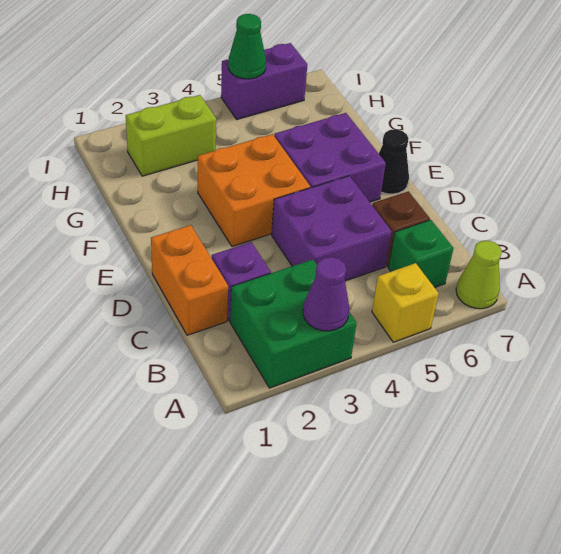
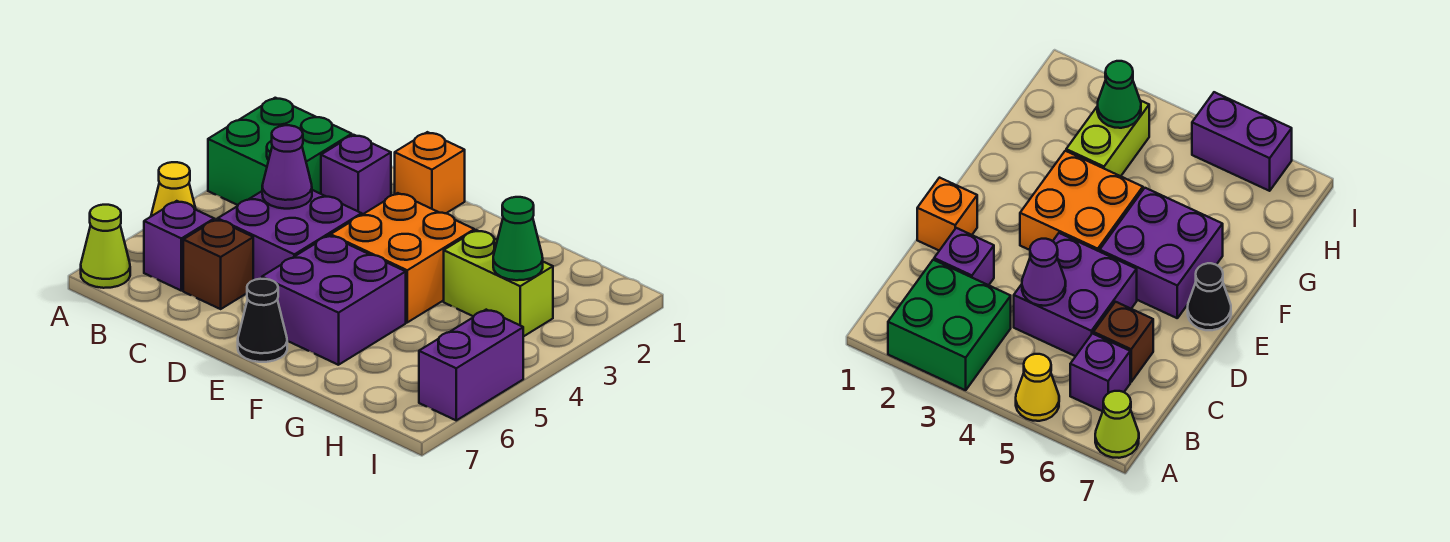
purple 1x1 cone [303,257,349,331] -> purple 1x1 cone moved to [262,125,312,209]
yellow 1x1 brick [372,263,439,342] -> yellow 1x1 cone [151,162,196,216]
green 1x1 brick [388,220,453,288] -> purple 1x1 brick [144,201,214,291]
orange 1x2 brick [151,225,228,335] -> orange 1x1 brick [395,132,465,213]
lime 1x2 brick [126,95,216,176] -> lime 1x2 brick turned to [444,230,553,337]
green 1x1 cone [228,14,266,79] -> green 1x1 cone moved to [493,197,543,280]

